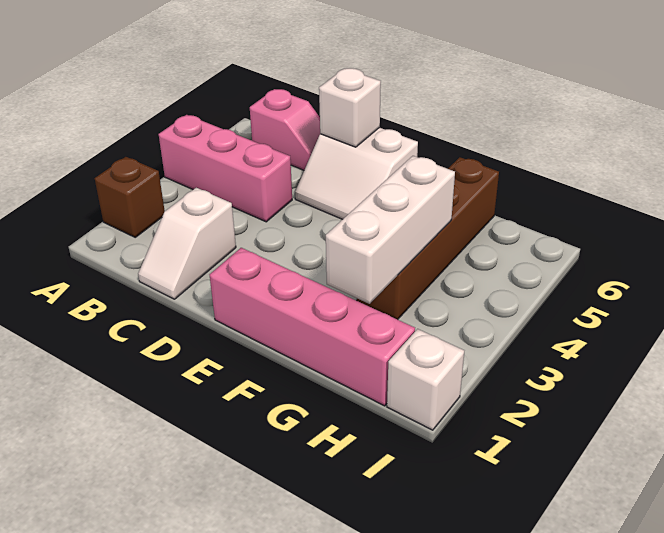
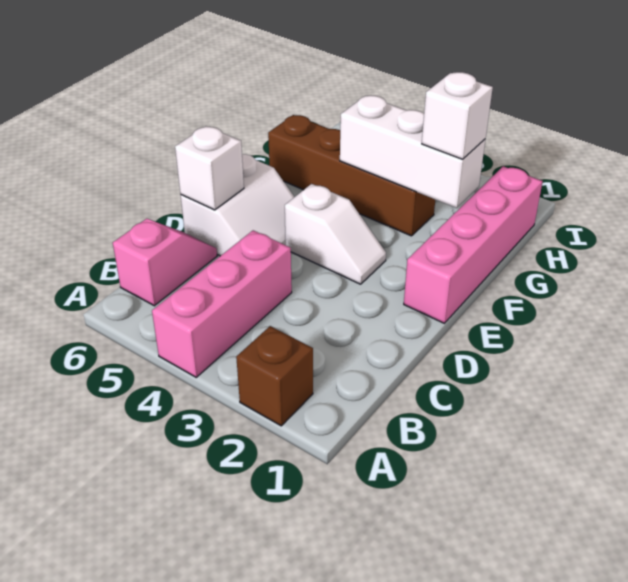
white 1x2 slope [138,188,236,299] -> white 1x2 slope moved to [285,184,386,284]
white 1x1 brick [387,329,464,430] -> white 1x1 brick moved to [422,72,493,159]

